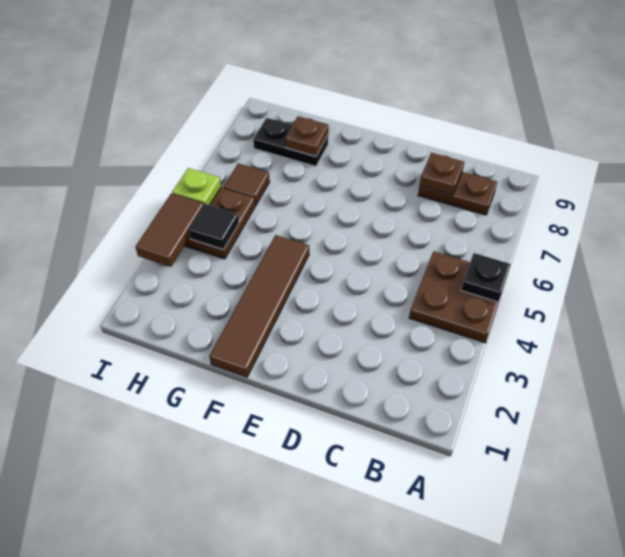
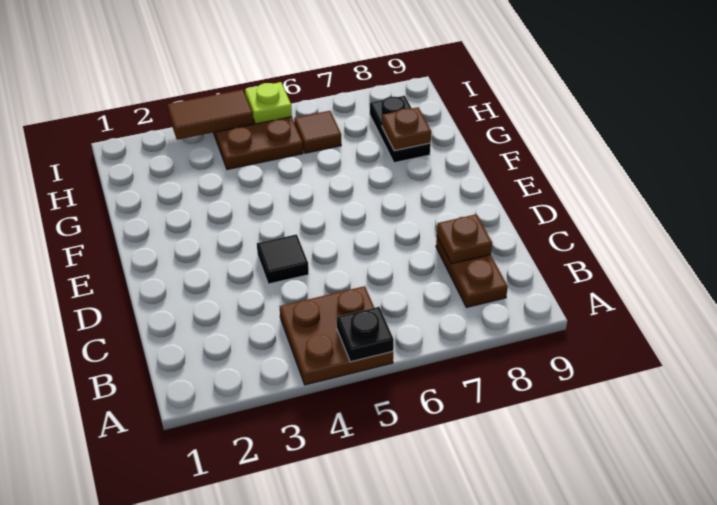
brown 1x4 tile [209,235,309,377] -> none
black 1x1 tile [189,204,239,250] -> black 1x1 tile moved to [257,234,309,284]

